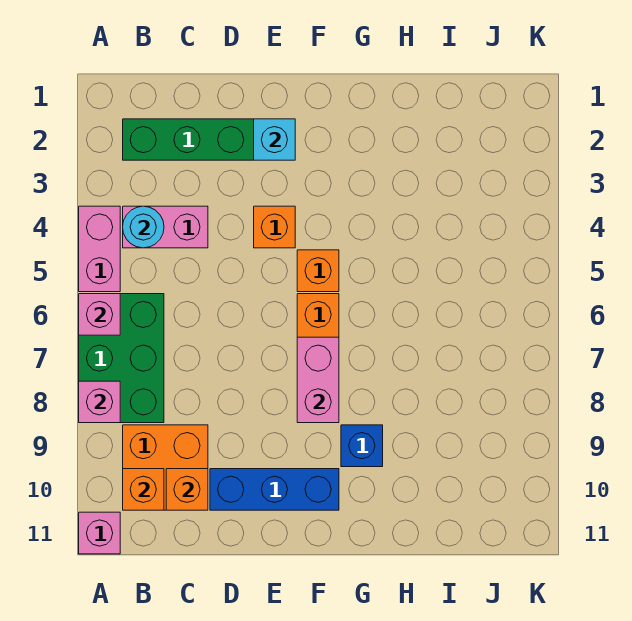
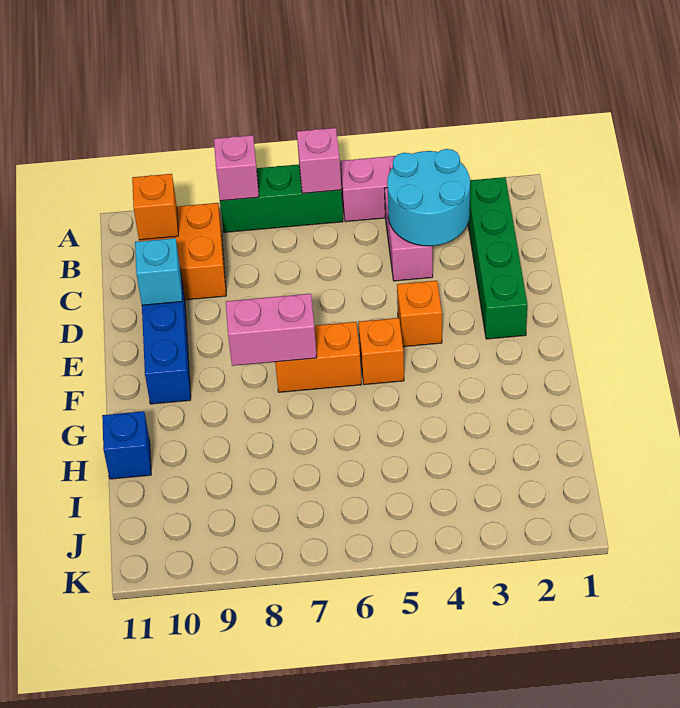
green 2x3 brick [79,294,164,423] -> green 1x3 brick [220,164,343,232]
pink 1x1 brick [79,512,120,554] -> none
cyan 1x1 round brick [123,206,164,248] -> cyan 2x2 round brick [387,149,470,246]
orange 1x1 brick [166,469,208,510] -> none
cyan 1x1 brick [254,119,295,160] -> cyan 1x1 brick moved to [135,238,182,305]
blue 1x1 brick [341,425,383,467] -> blue 1x1 brick moved to [102,411,151,479]

